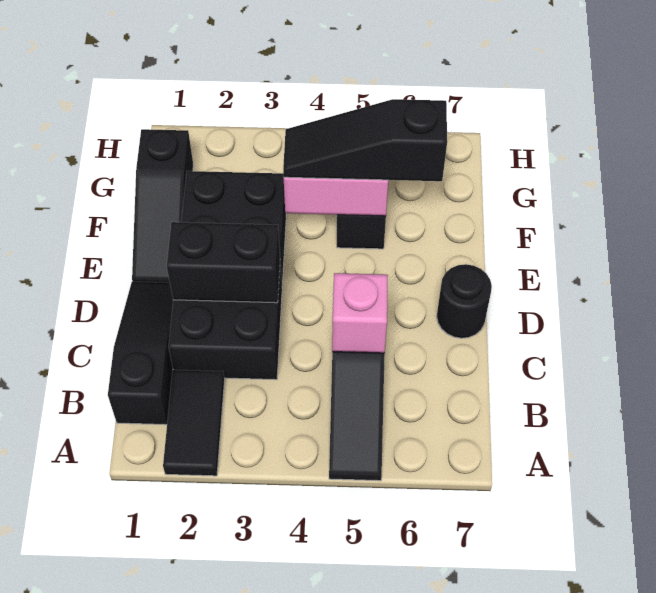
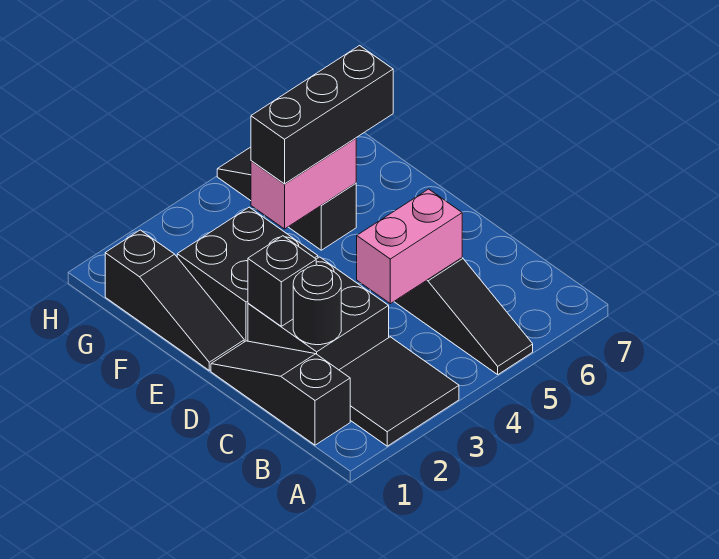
black 1x2 tile [163,370,225,476] -> black 2x2 tile [340,337,459,446]
pink 1x1 brick [332,273,388,353] -> pink 1x2 brick [357,189,462,304]
black 1x2 brick [167,222,280,303] -> black 1x1 brick [248,236,316,326]
black 1x1 round brick [437,264,492,338] -> black 1x1 round brick moved to [293,265,341,345]
black 1x3 slope [283,99,447,181] -> black 1x3 brick [251,46,393,184]

